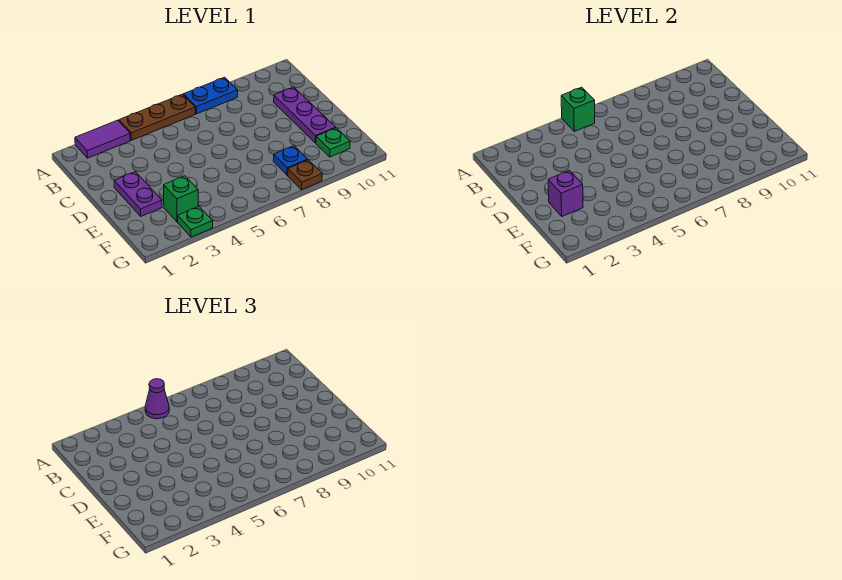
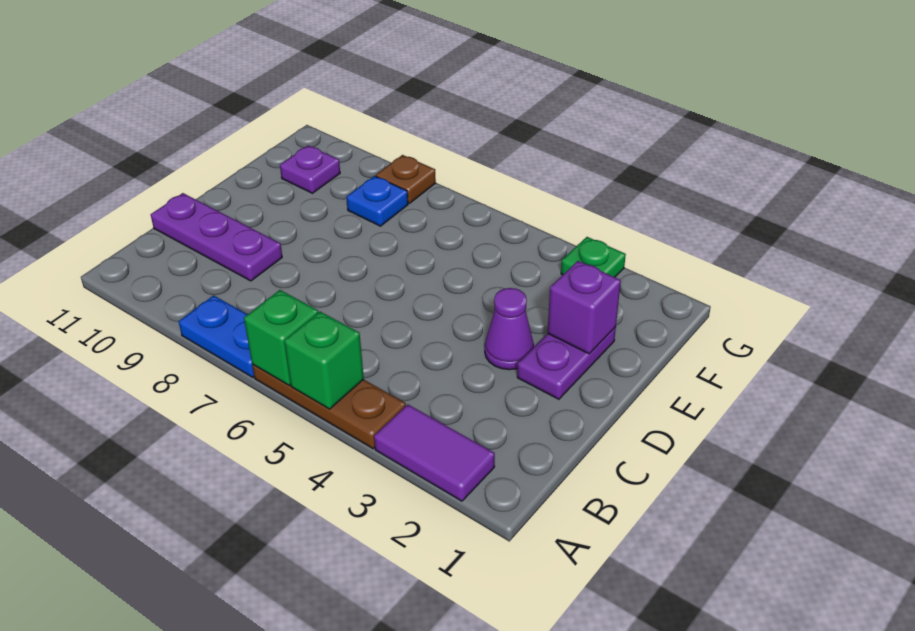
purple 1x1 cone [145,379,169,419] -> purple 1x1 cone moved to [485,288,534,370]
purple 1x3 plate [274,87,336,143] -> purple 1x3 plate turned to [151,193,282,281]
green 1x1 brick [164,176,198,222] -> green 1x1 brick moved to [244,290,318,385]
green 1x1 plate [316,128,350,157] -> purple 1x1 plate [280,145,340,193]

